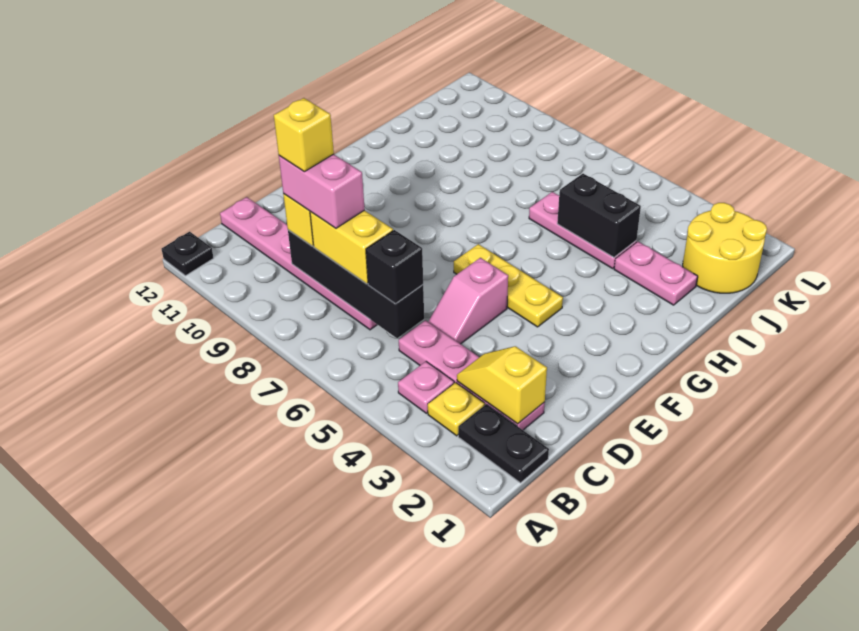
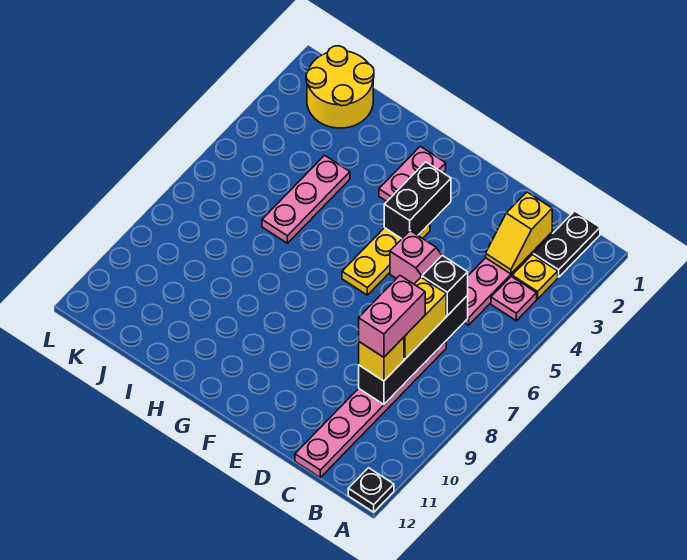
yellow 1x1 brick [274,98,334,172] -> none
pink 1x2 plate [614,242,698,305] -> pink 1x2 plate moved to [379,146,446,201]
black 1x2 brick [557,174,641,257] -> black 1x2 brick moved to [384,162,451,239]

